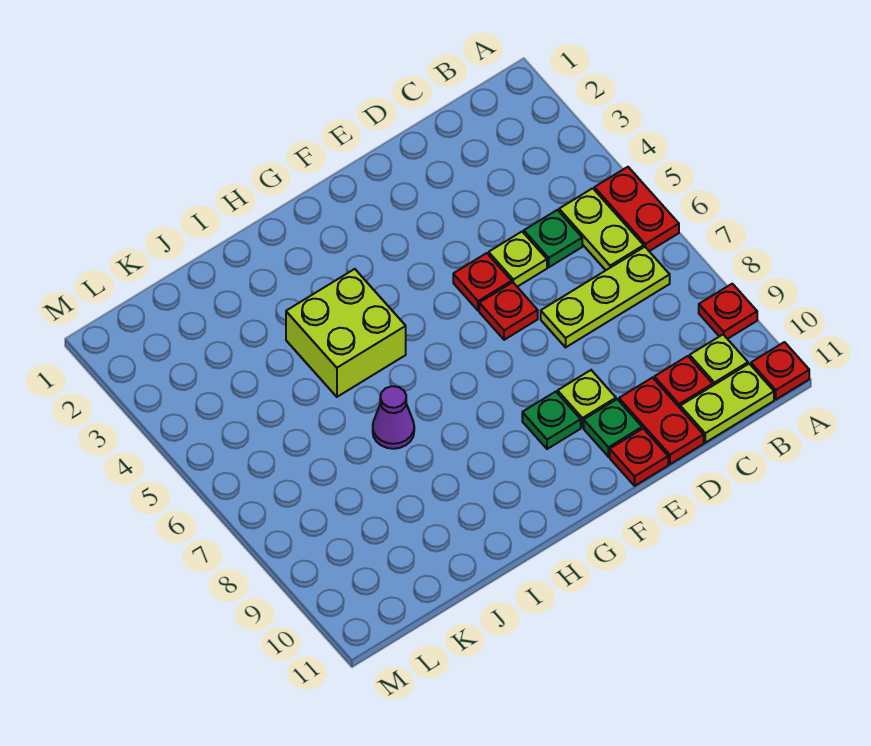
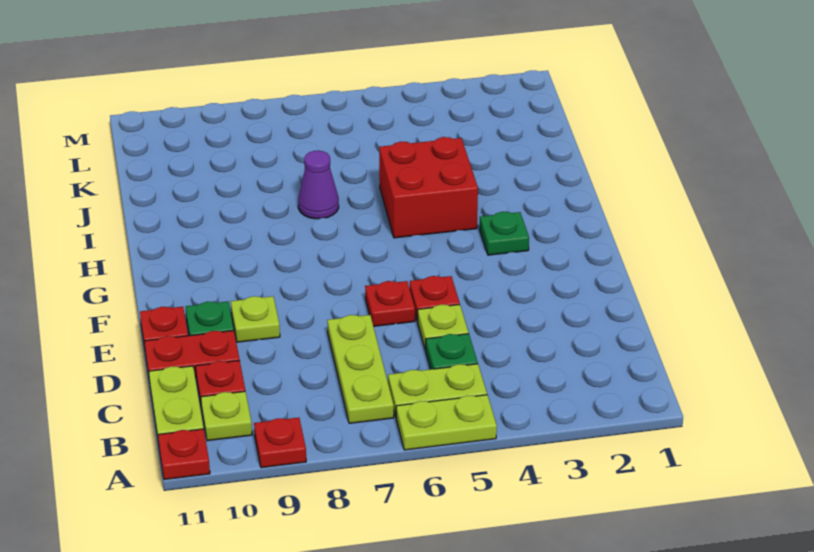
red 1x2 plate [594,167,679,251] -> lime 1x2 plate [396,395,497,450]
green 1x1 plate [522,392,581,449] -> green 1x1 plate moved to [480,212,529,255]
lime 2x2 brick [286,269,406,397] -> red 2x2 brick [379,137,478,238]

